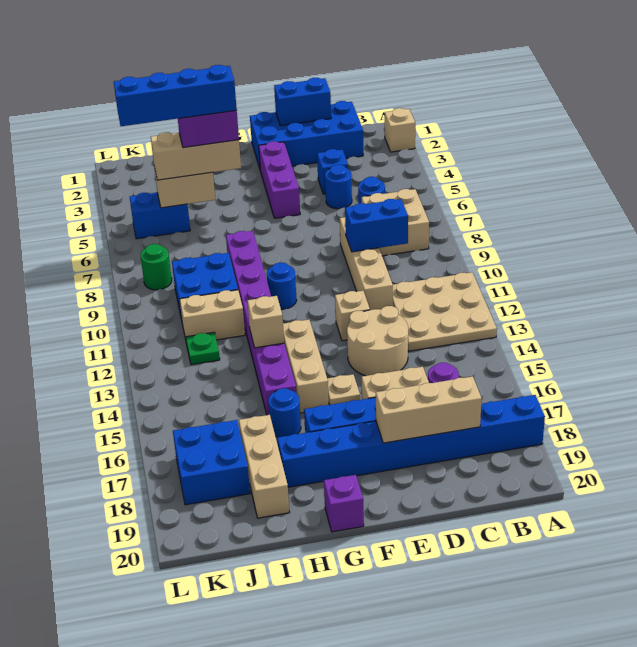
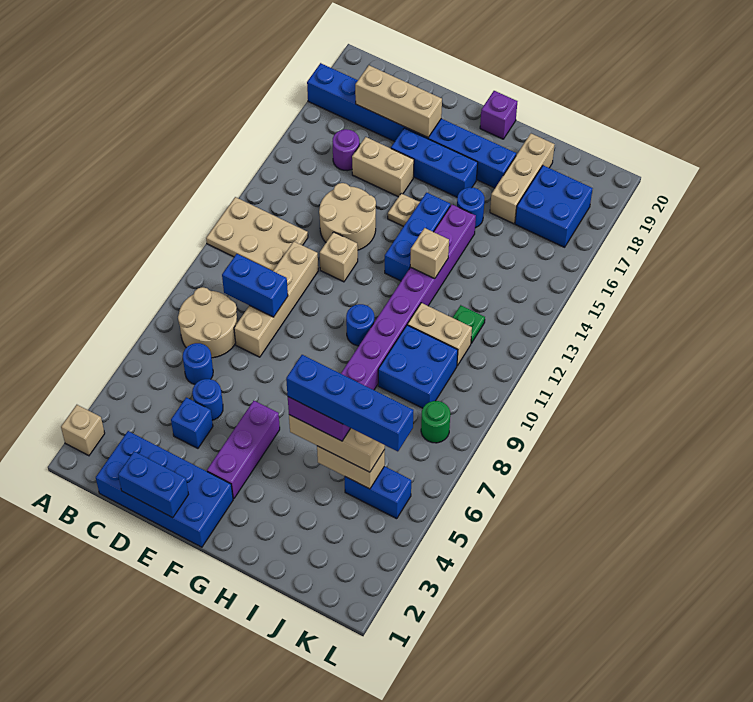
tan 3x3 plate [393,272,497,351] -> tan 2x3 plate [206,197,308,271]
tan 2x2 brick [362,189,429,256] -> tan 2x2 round brick [178,287,238,358]
tan 1x3 brick [283,320,329,413] -> blue 1x3 brick [385,193,450,281]

